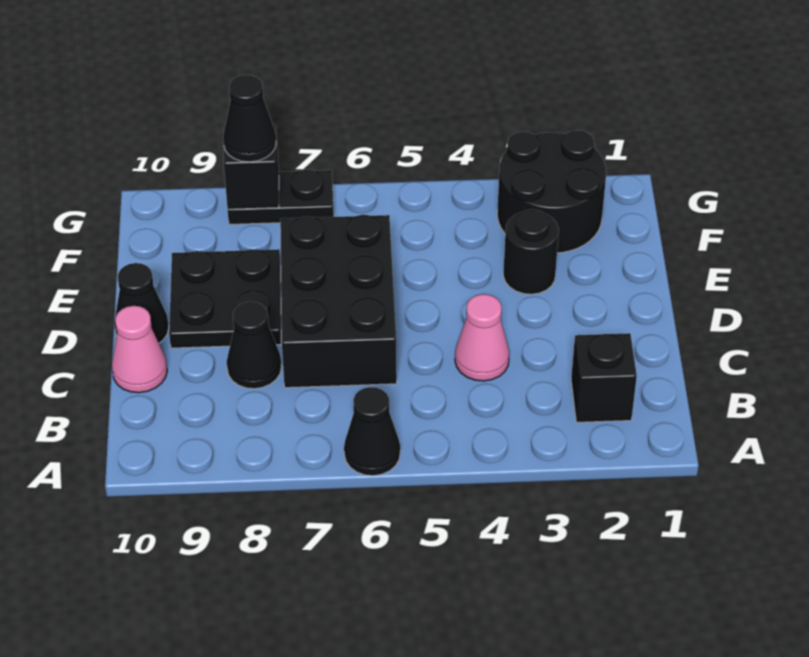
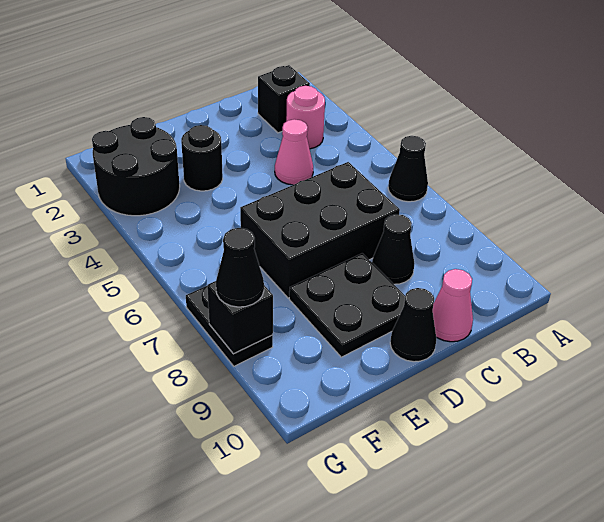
none -> pink 1x1 round brick [286,86,325,149]

